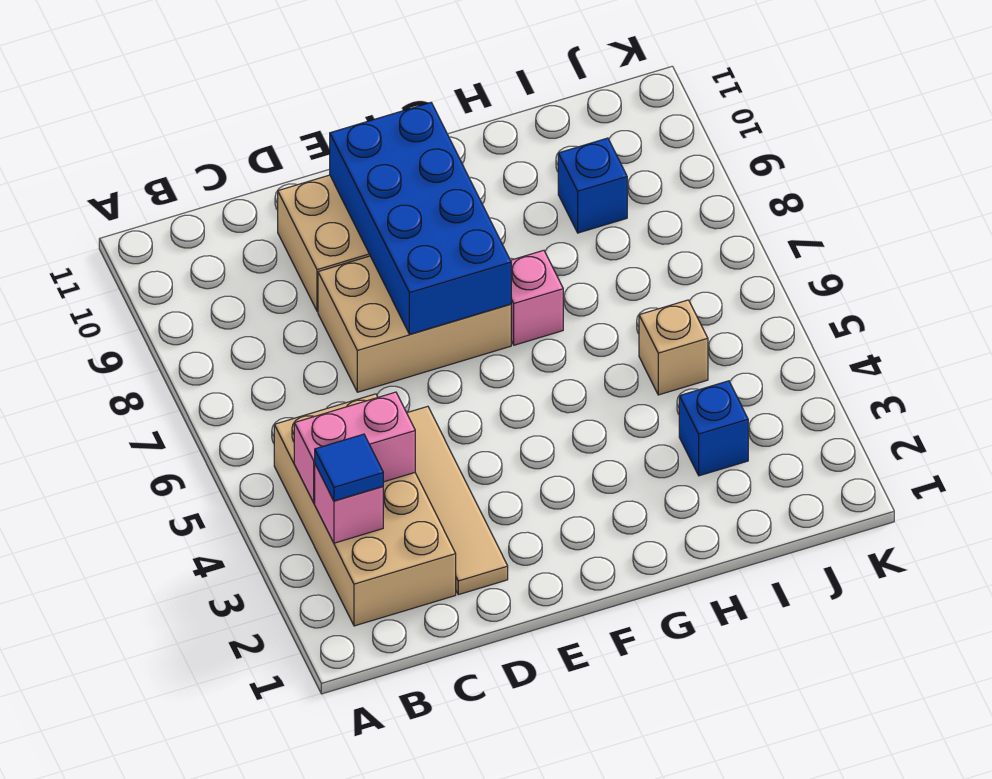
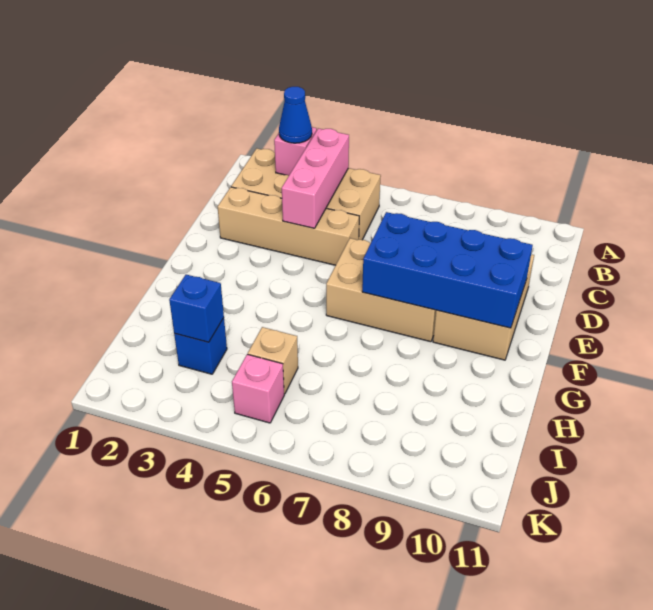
blue 1x1 tile [315,434,383,501] -> blue 1x1 cone [279,87,312,143]
pink 1x2 brick [294,392,415,503] -> pink 1x3 brick [282,128,349,228]
tan 1x4 tile [407,406,508,595] -> tan 1x4 brick [218,187,359,265]
tan 2x3 brick [318,256,511,392] -> tan 2x3 brick turned to [326,238,436,342]
pink 1x1 brick [511,250,563,345] -> pink 1x1 brick moved to [232,354,284,423]
blue 1x1 brick [558,138,627,233] -> blue 1x1 brick moved to [169,275,224,342]

